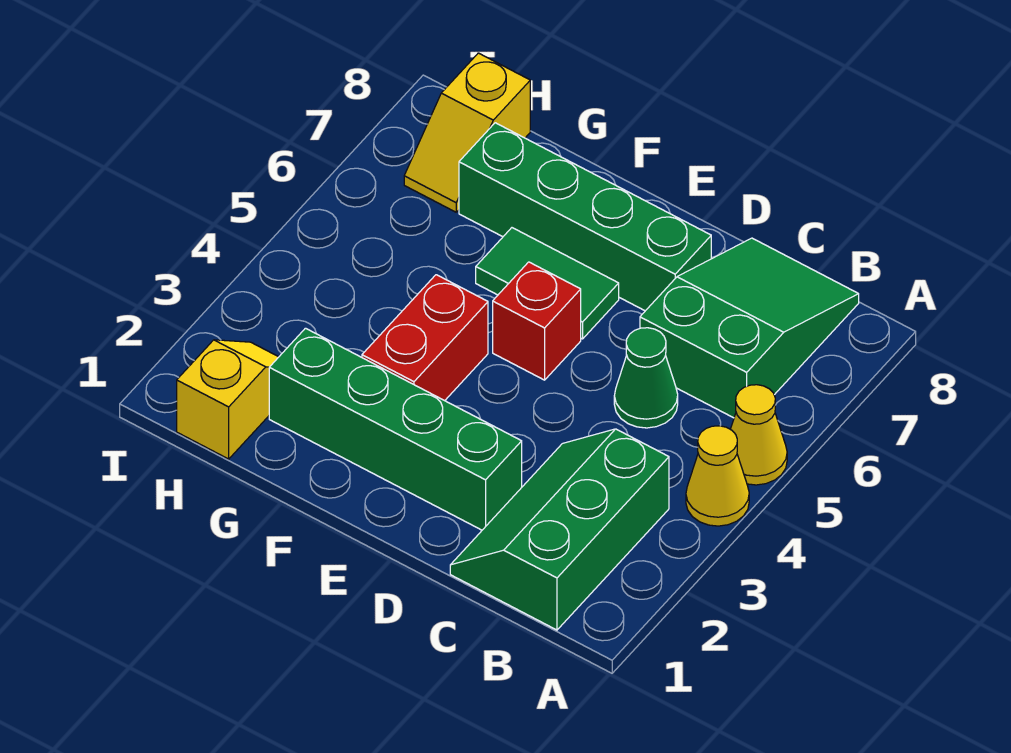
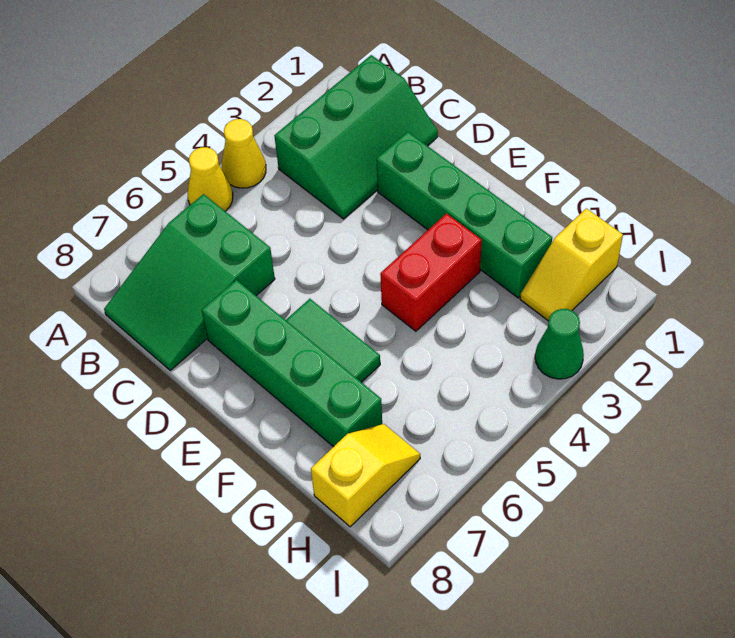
green 1x1 cone [614,328,678,428] -> green 1x1 cone moved to [535,309,584,379]
red 1x1 brick [493,262,581,380] -> none

